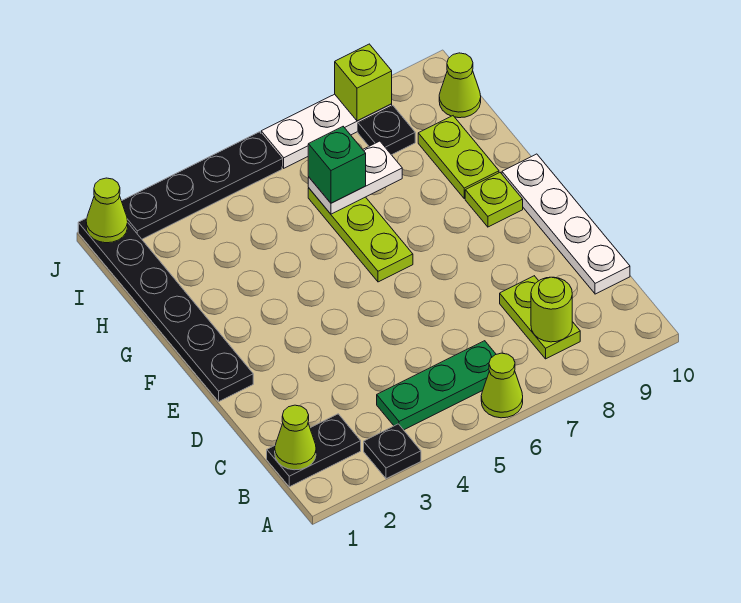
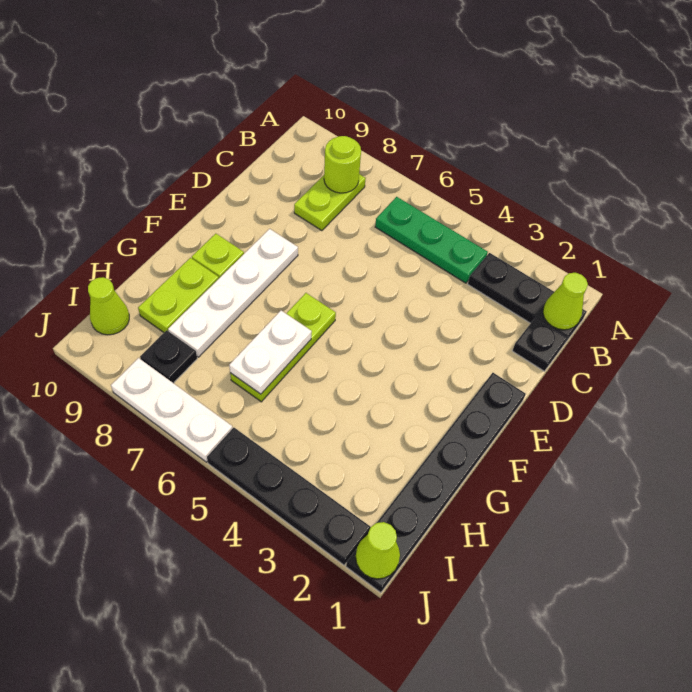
black 1x1 plate [364,424,421,479] -> black 1x1 plate moved to [512,318,567,371]
lime 1x1 cone [481,353,523,418] -> none
black 1x2 plate [267,414,361,487] -> black 1x3 plate [468,253,587,343]
white 1x4 plate [502,154,630,294] -> white 1x4 plate moved to [168,229,298,357]
white 1x2 plate [308,141,402,214] -> white 1x2 plate turned to [229,311,312,394]
green 1x1 brick [308,127,366,203] -> none
lime 1x1 brick [335,44,392,121] -> none

